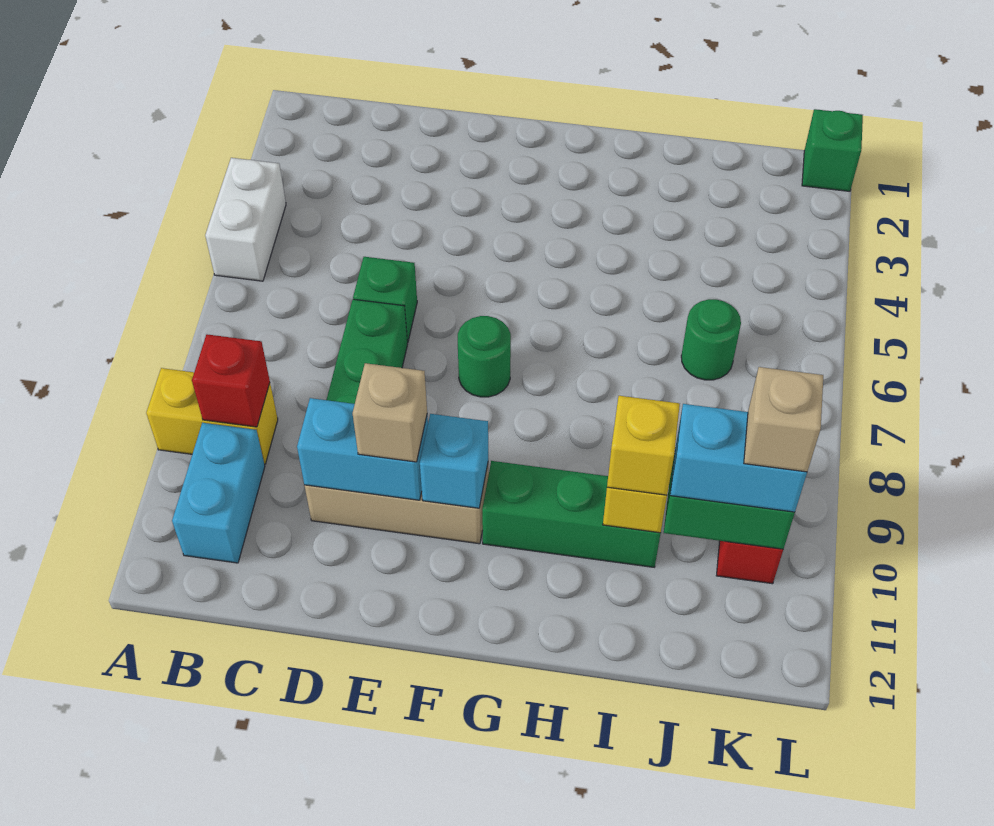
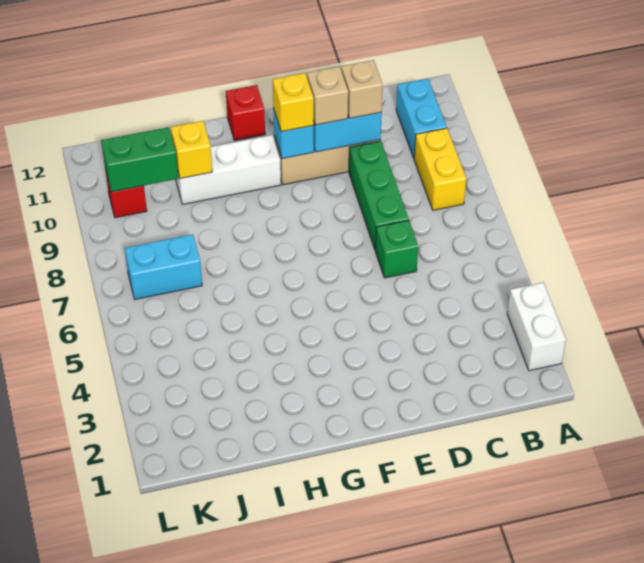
white 1x2 brick [205,158,286,281] -> white 1x2 brick moved to [507,283,566,371]
yellow 1x2 brick [146,368,278,464] -> yellow 1x2 brick turned to [414,128,466,210]
red 1x1 brick [192,334,270,427] -> red 1x1 brick moved to [226,85,265,141]
green 1x1 round brick [458,316,511,397] -> none
green 1x3 brick [482,461,661,567] -> white 1x3 brick [176,135,281,204]
yellow 1x1 brick [607,396,680,495] -> yellow 1x1 brick moved to [273,73,314,132]
green 1x1 round brick [681,299,741,380] -> none
cyan 1x2 brick [670,404,807,512] -> cyan 1x2 brick moved to [125,234,202,299]
tan 1x1 brick [744,367,823,472] -> tan 1x1 brick moved to [341,60,383,118]
green 1x1 brick [802,109,863,191] -> none

